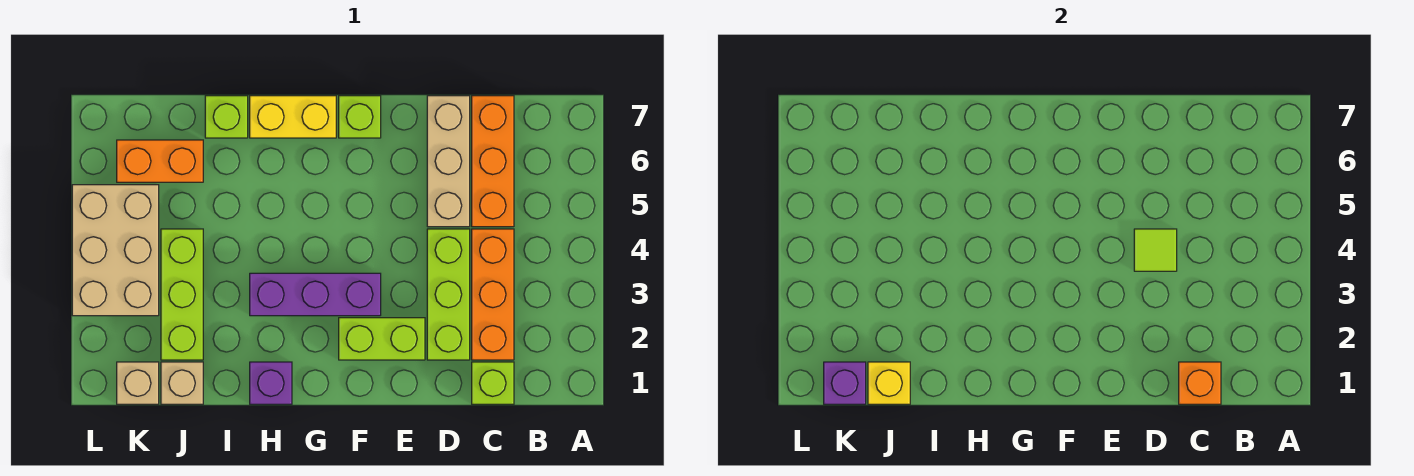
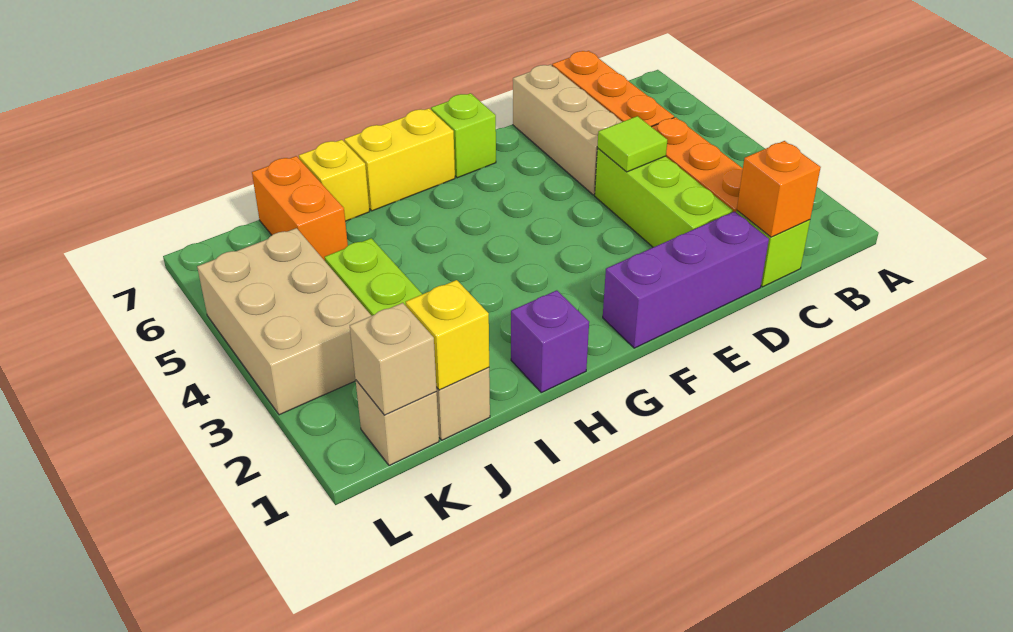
lime 1x2 brick [339,318,425,360] -> none
purple 1x3 brick [250,273,381,316] -> purple 1x3 brick moved to [603,211,769,348]
lime 1x1 brick [205,96,248,138] -> yellow 1x1 brick [299,140,370,221]
orange 1x2 brick [117,140,203,182] -> orange 1x2 brick turned to [252,156,348,261]
purple 1x1 brick [824,362,866,404] -> tan 1x1 brick [350,303,437,415]

